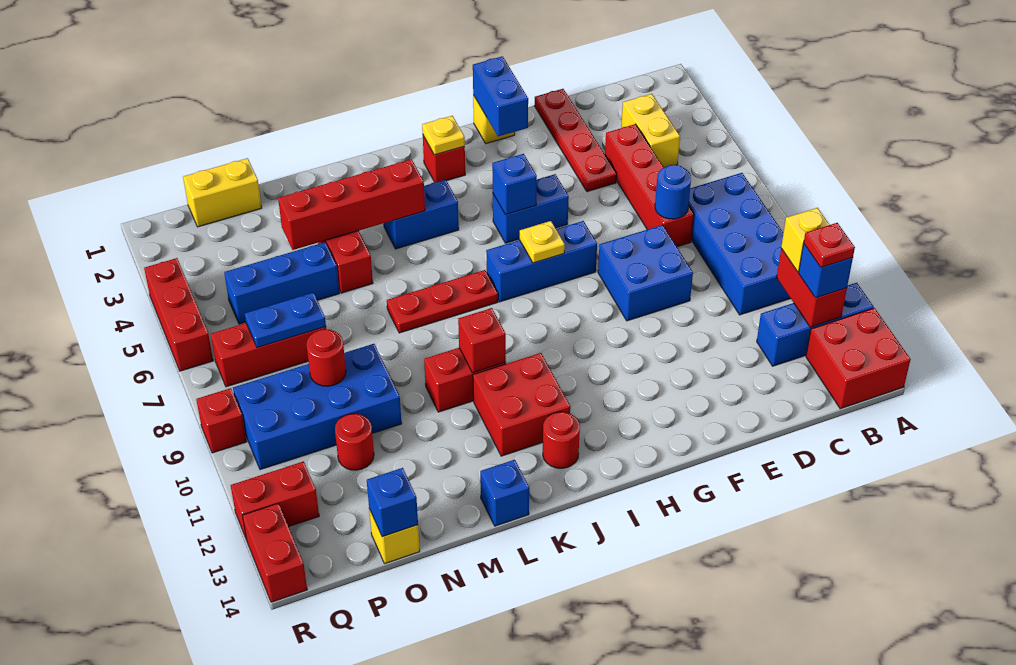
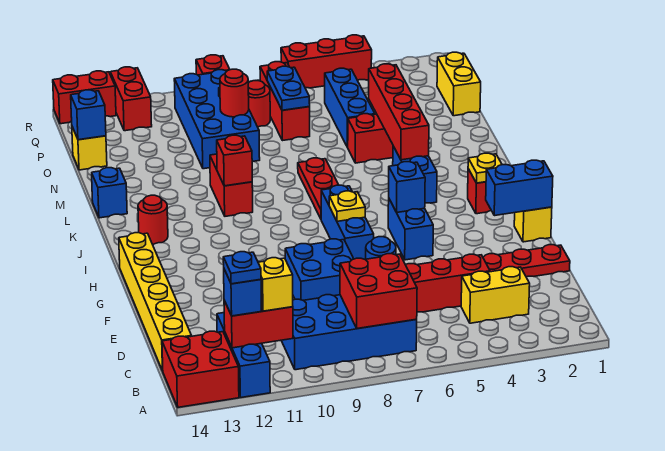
red 1x1 plate [804,223,855,267] -> blue 1x1 plate [223,252,261,284]
none -> yellow 1x6 brick [119,233,191,371]
red 2x2 brick [473,353,570,456] -> red 2x2 brick moved to [340,254,417,329]
red 1x1 round brick [335,414,374,470] -> red 1x1 round brick moved to [248,81,270,127]

